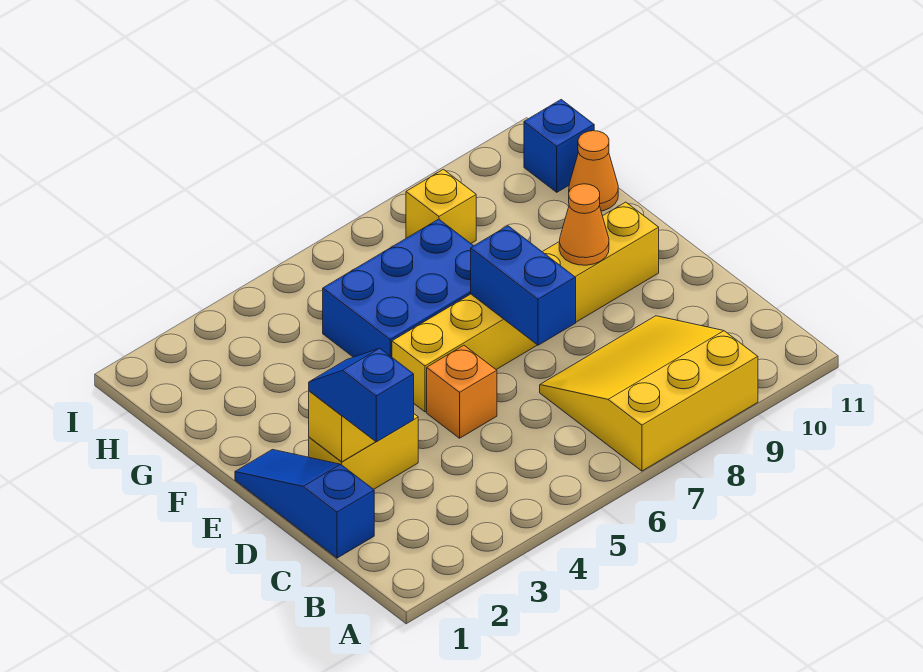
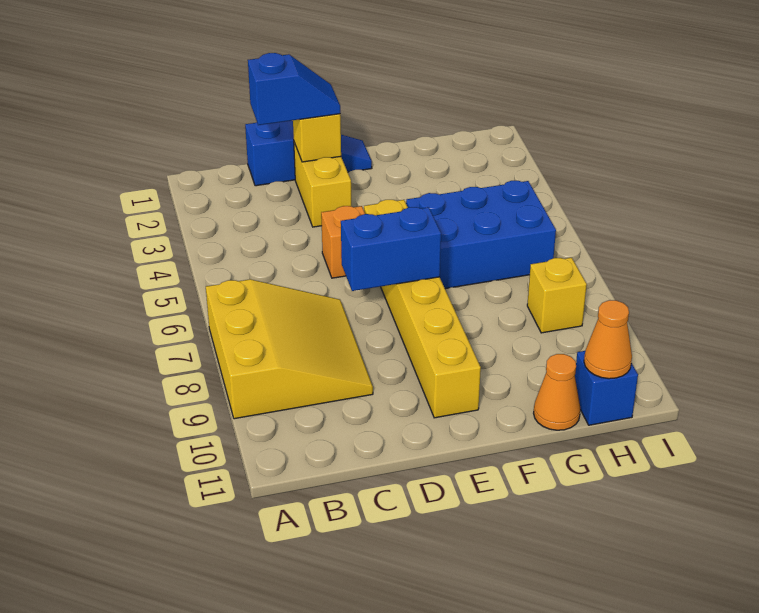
orange 1x1 cone [559,184,609,265] -> orange 1x1 cone moved to [584,300,632,379]
blue 2x3 brick [323,219,473,357] -> blue 2x3 brick turned to [406,181,556,289]

